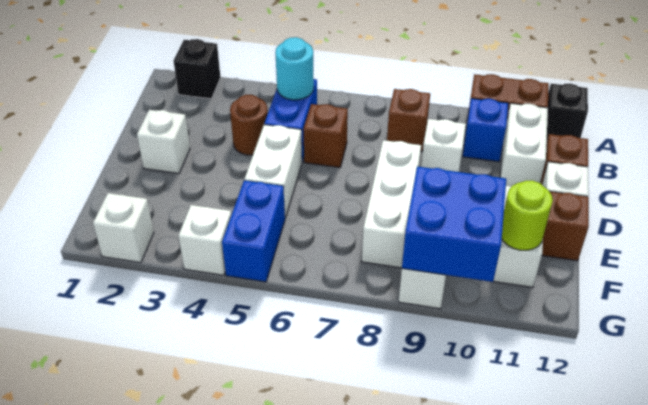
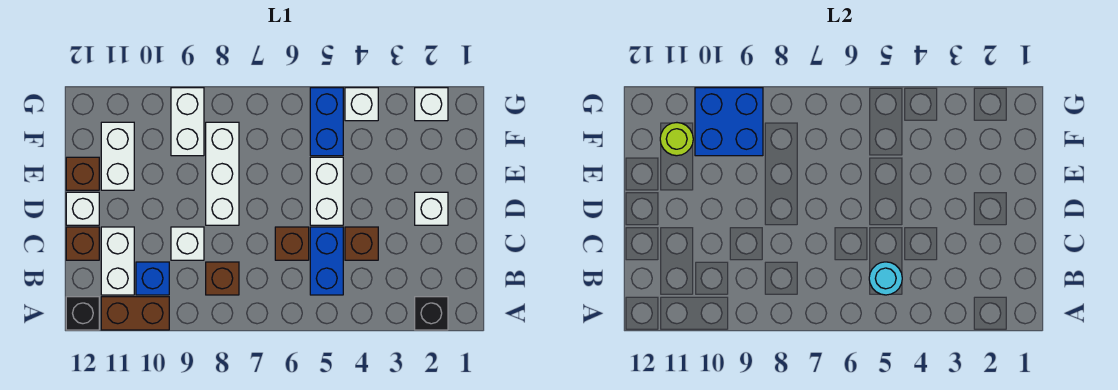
brown 1x1 round brick [230,95,268,155] -> brown 1x1 brick [345,227,378,260]

